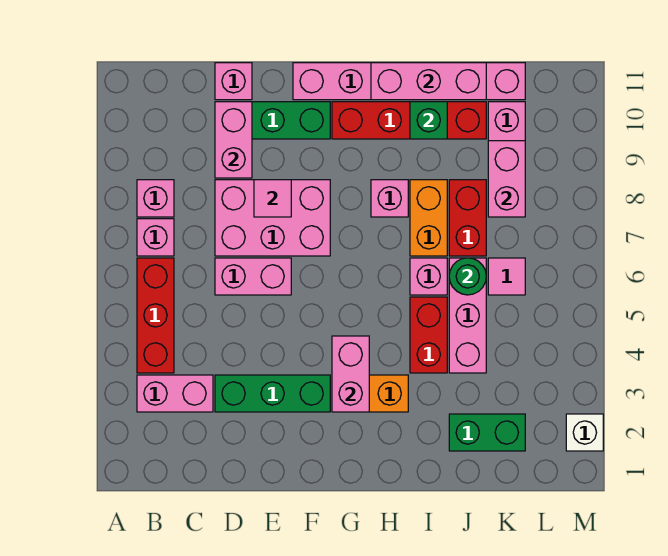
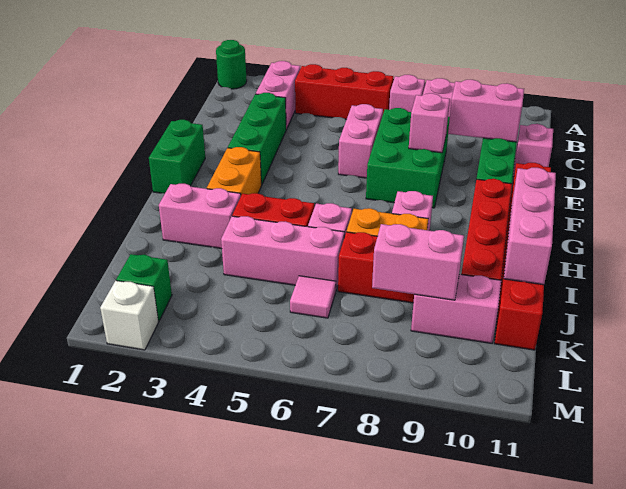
pink 2x3 brick [215,180,330,256] -> green 2x3 brick [366,108,450,208]
pink 1x1 tile [254,180,291,217] -> pink 1x1 brick [409,93,450,153]
pink 1x6 brick [293,63,525,100] -> red 1x6 brick [494,163,551,350]
pink 1x2 brick [332,336,369,412] -> pink 1x2 brick moved to [159,184,241,249]
green 1x1 brick [410,102,447,139] -> green 1x1 brick moved to [116,254,172,321]
green 1x2 brick [449,414,525,451] -> green 1x2 brick moved to [149,120,205,193]
green 1x1 round brick [449,258,486,295] -> green 1x1 round brick moved to [216,40,247,89]

